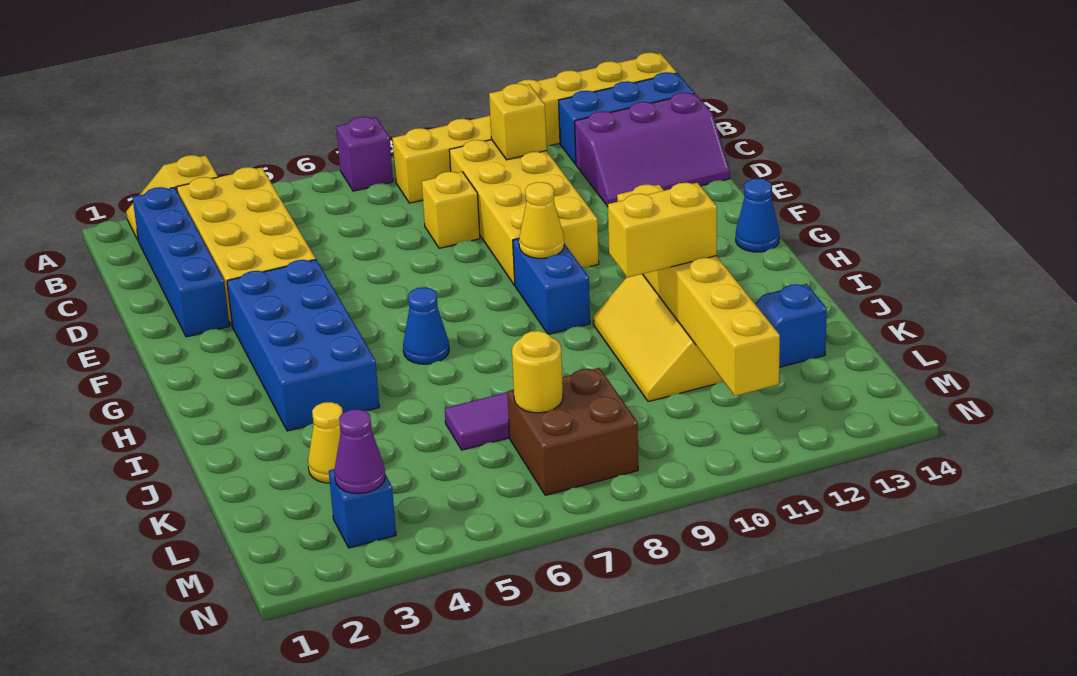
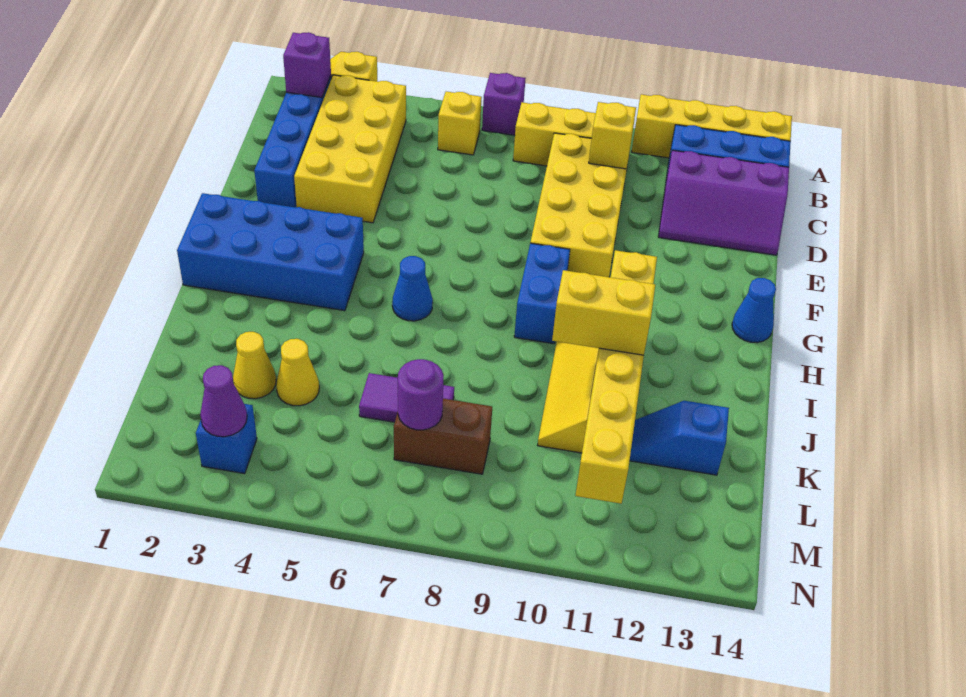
none -> purple 1x1 brick [283,32,331,97]
yellow 1x1 brick [422,172,480,248] -> yellow 1x1 brick moved to [438,92,482,155]
blue 2x4 brick [227,260,379,431] -> blue 2x4 brick turned to [177,193,364,311]
yellow 1x1 cone [519,182,564,258] -> yellow 1x1 cone moved to [276,339,319,406]
brown 2x2 brick [507,368,638,495] -> brown 1x2 brick [394,398,492,474]
yellow 1x1 round brick [512,331,563,413] -> purple 1x1 round brick [398,359,444,430]

